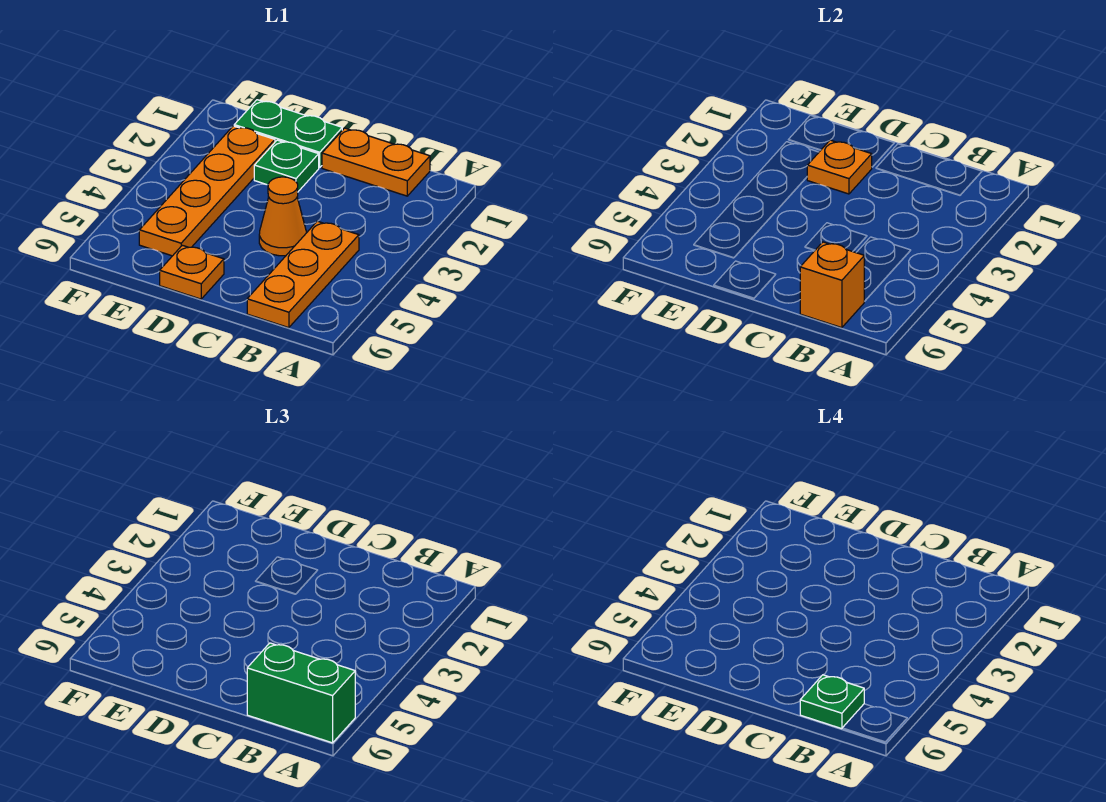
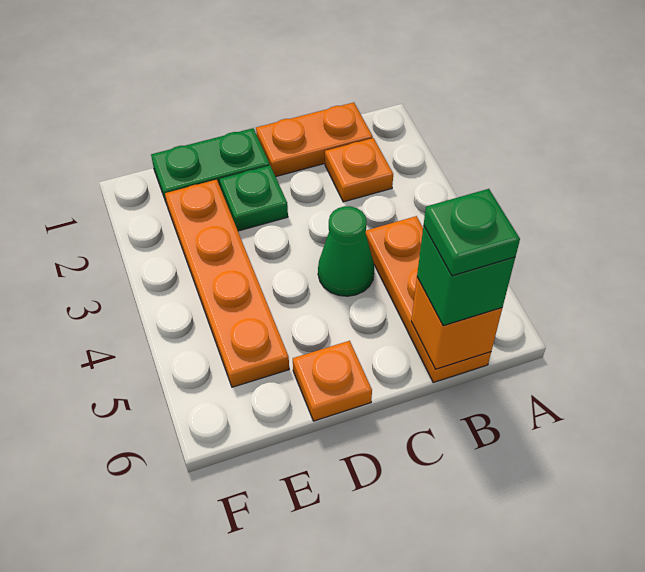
green 1x2 brick [247,643,355,743] -> green 1x1 brick [417,226,515,326]
orange 1x1 cone [259,177,306,256] -> green 1x1 cone [318,206,374,296]
orange 1x1 plate [807,140,872,194] -> orange 1x1 plate moved to [325,138,393,202]

